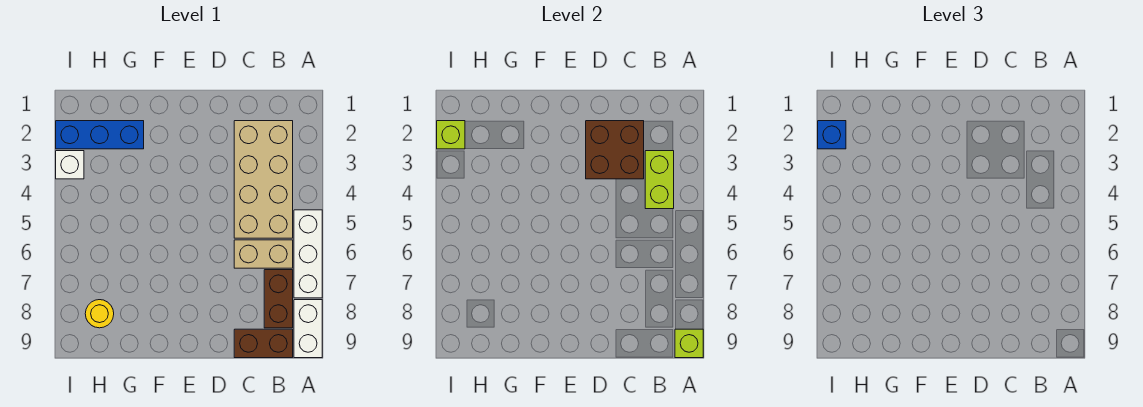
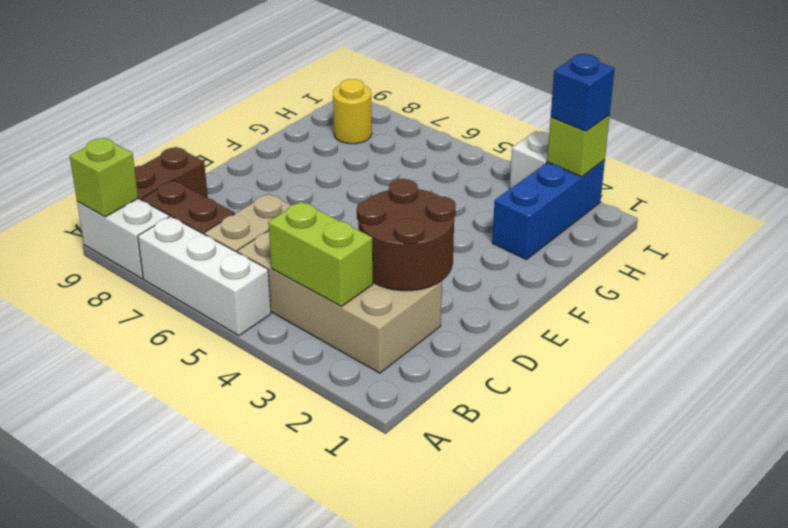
brown 2x2 brick [586,121,644,179] -> brown 2x2 round brick [357,179,456,291]

